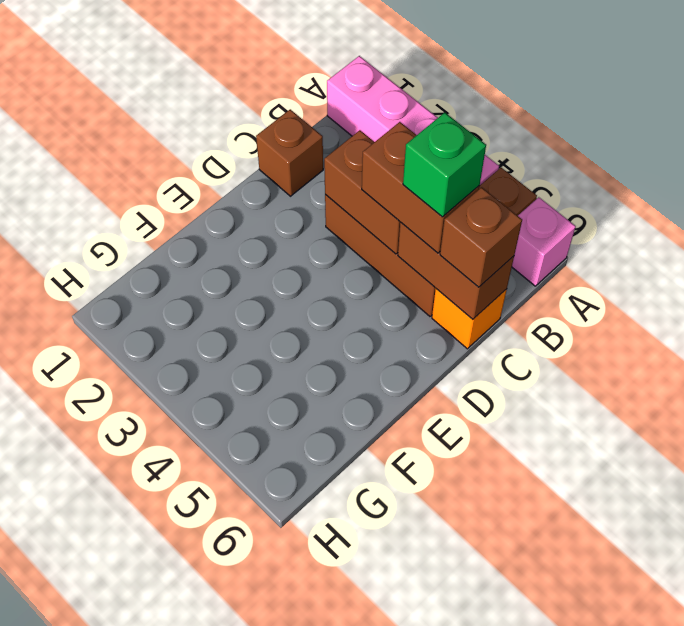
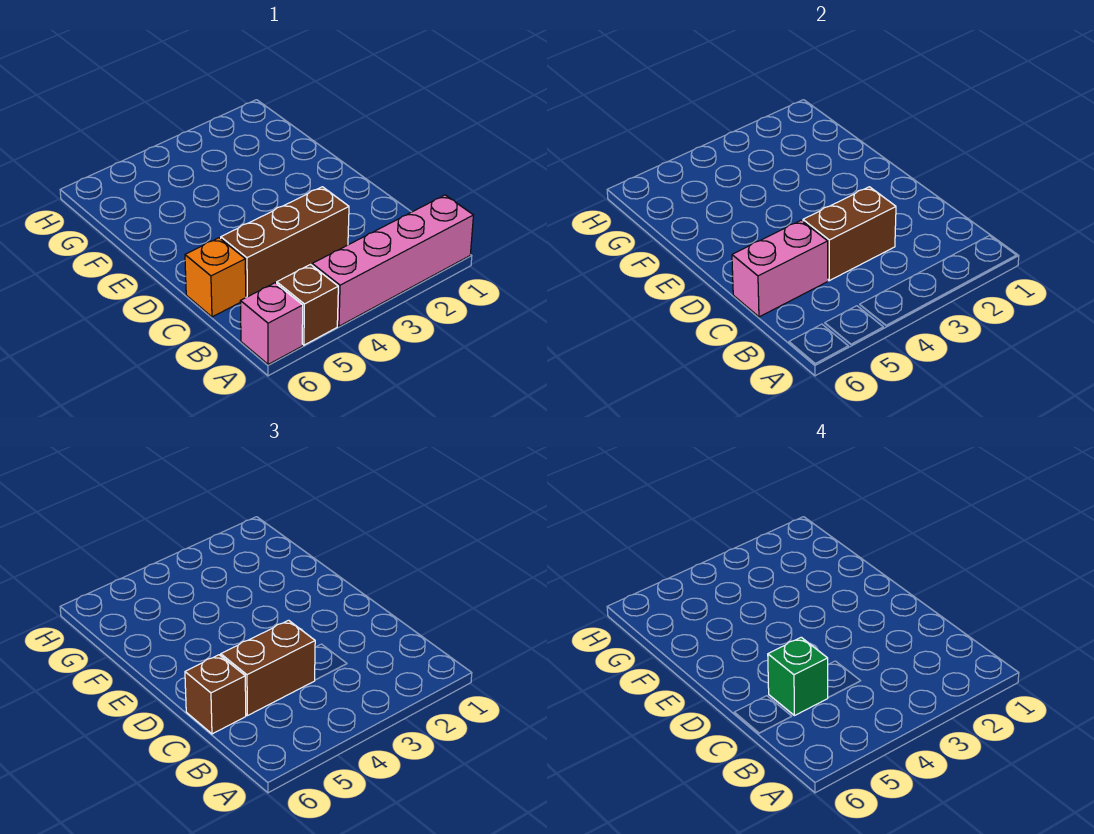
brown 1x1 brick [256,109,323,196] -> none
brown 1x2 brick [398,222,514,319] -> pink 1x2 brick [732,220,828,317]

